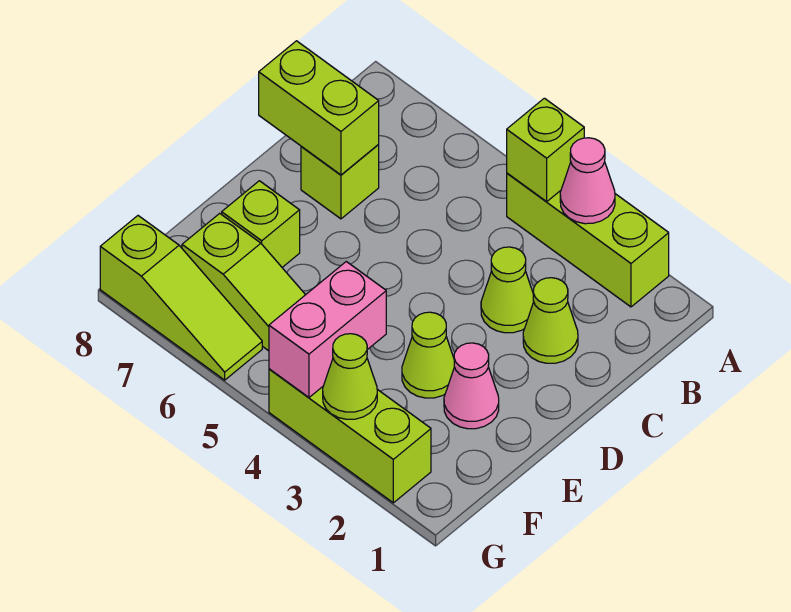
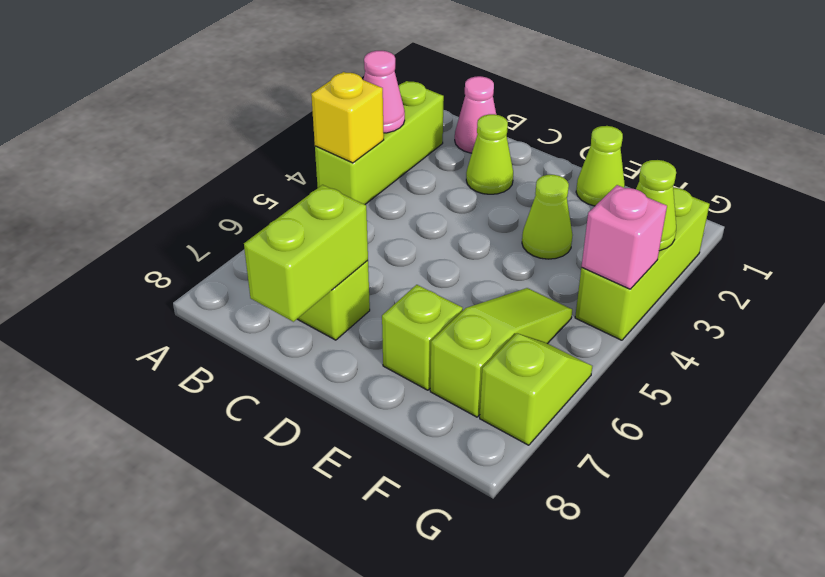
lime 1x1 brick [507,98,584,201] -> yellow 1x1 brick [311,72,384,163]
lime 1x1 cone [481,247,534,333] -> lime 1x1 cone moved to [576,126,625,206]
pink 1x1 cone [444,343,499,429] -> pink 1x1 cone moved to [455,76,496,153]
pink 1x2 brick [269,262,386,397] -> pink 1x1 brick [582,185,667,289]
lime 1x3 slope [100,216,262,380] -> lime 1x2 slope [480,333,592,445]

